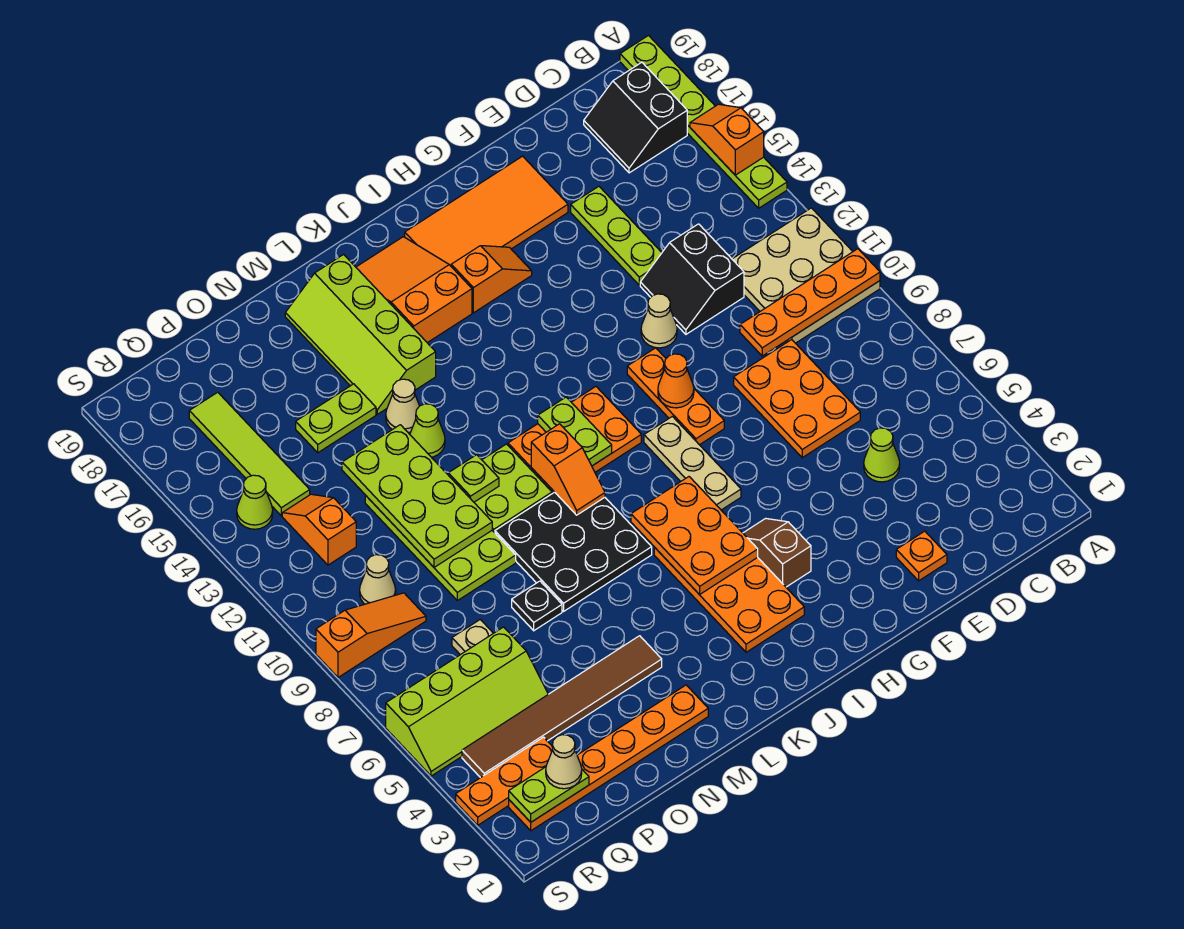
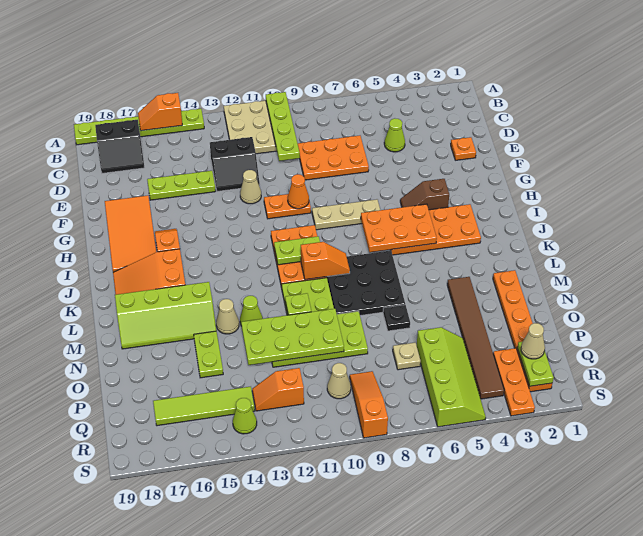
orange 1x4 plate [740,249,880,356] -> lime 1x4 plate [266,92,300,161]
orange 1x3 plate [627,348,724,445] -> orange 1x2 plate [264,194,311,219]

